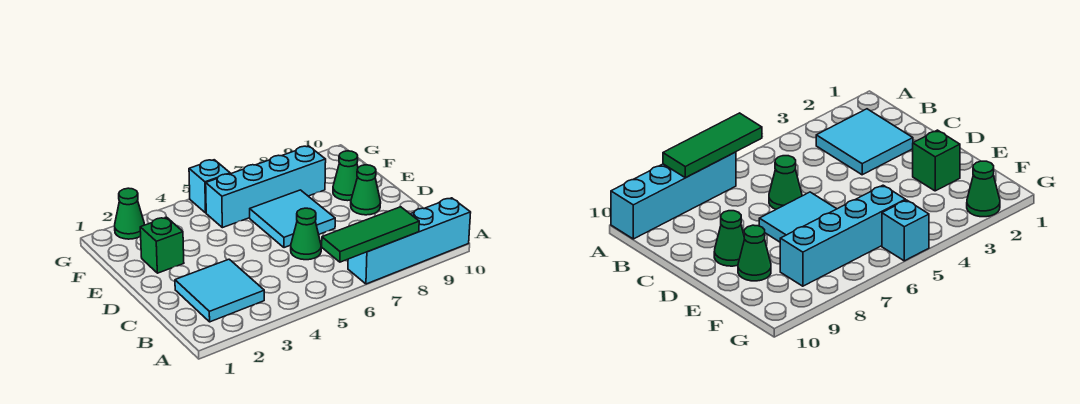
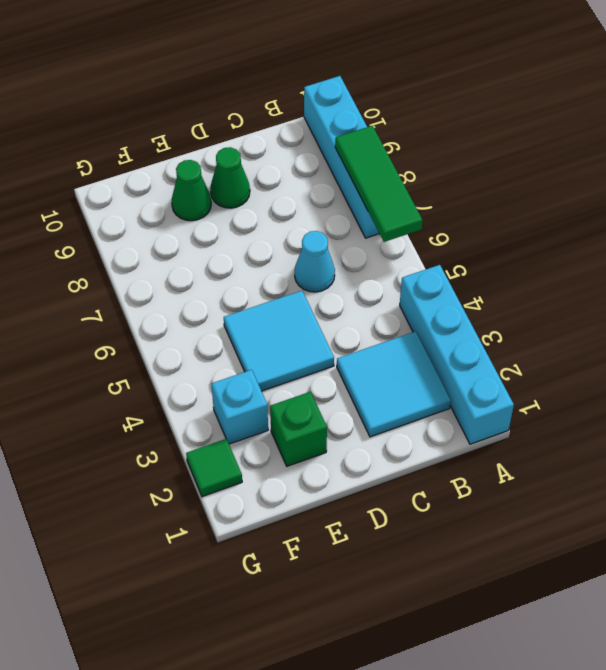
green 1x1 cone [291,208,321,260] -> cyan 1x1 cone [295,231,335,292]
cyan 2x2 tile [250,190,335,248] -> cyan 2x2 tile moved to [224,291,334,391]
cyan 1x4 brick [206,146,326,228] -> cyan 1x4 brick moved to [400,265,514,444]
green 1x1 cone [115,188,144,239] -> green 1x1 tile [186,439,242,497]
cyan 1x1 brick [189,160,230,213] -> cyan 1x1 brick moved to [211,370,268,444]

